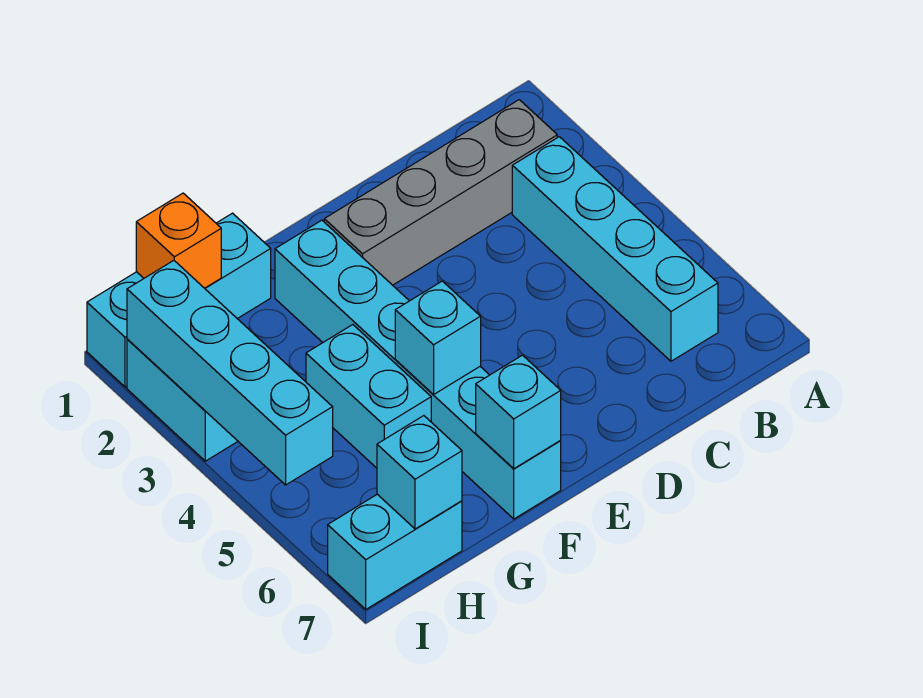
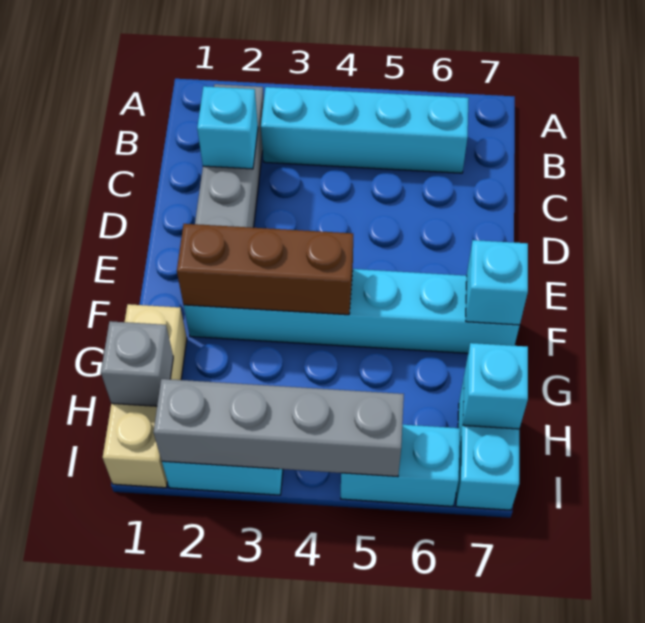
none -> brown 1x3 brick [177,224,353,315]
cyan 1x1 brick [395,281,481,394] -> cyan 1x1 brick moved to [197,86,258,169]
cyan 1x3 brick [87,213,271,387] -> tan 1x3 brick [103,304,187,488]
cyan 1x2 brick [306,325,431,468] -> cyan 1x2 brick moved to [341,425,460,506]
orange 1x1 brick [136,193,221,288] -> grey 1x1 brick [101,321,173,406]
cyan 1x4 brick [127,260,333,485] -> grey 1x4 brick [154,379,404,477]

